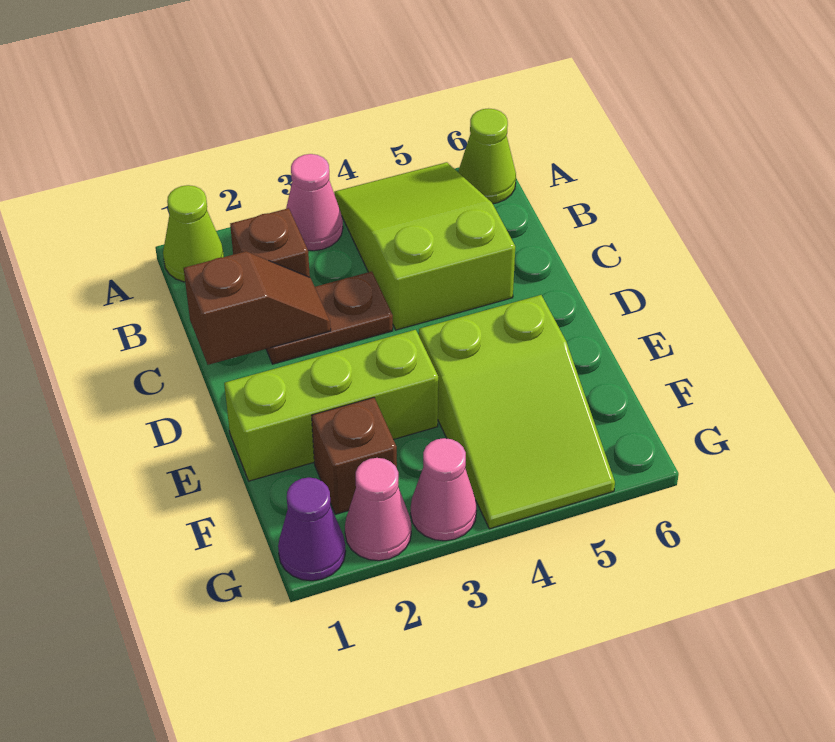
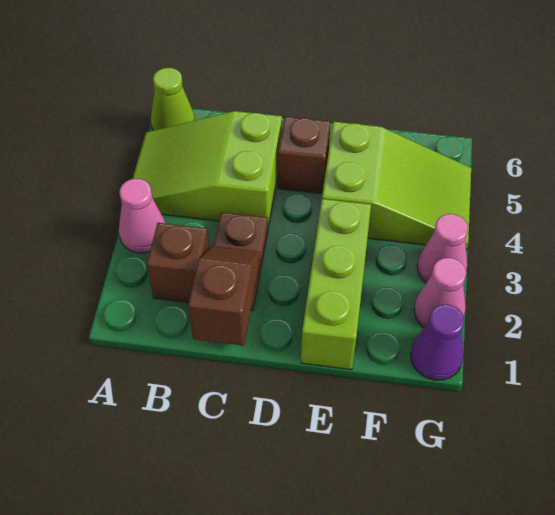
lime 1x1 cone [163,185,224,282] -> none
brown 1x1 brick [312,398,397,514] -> brown 1x1 brick moved to [278,116,331,194]

